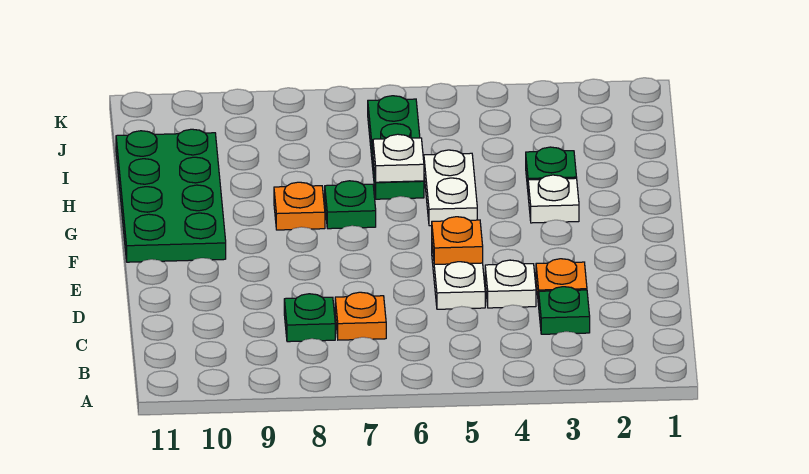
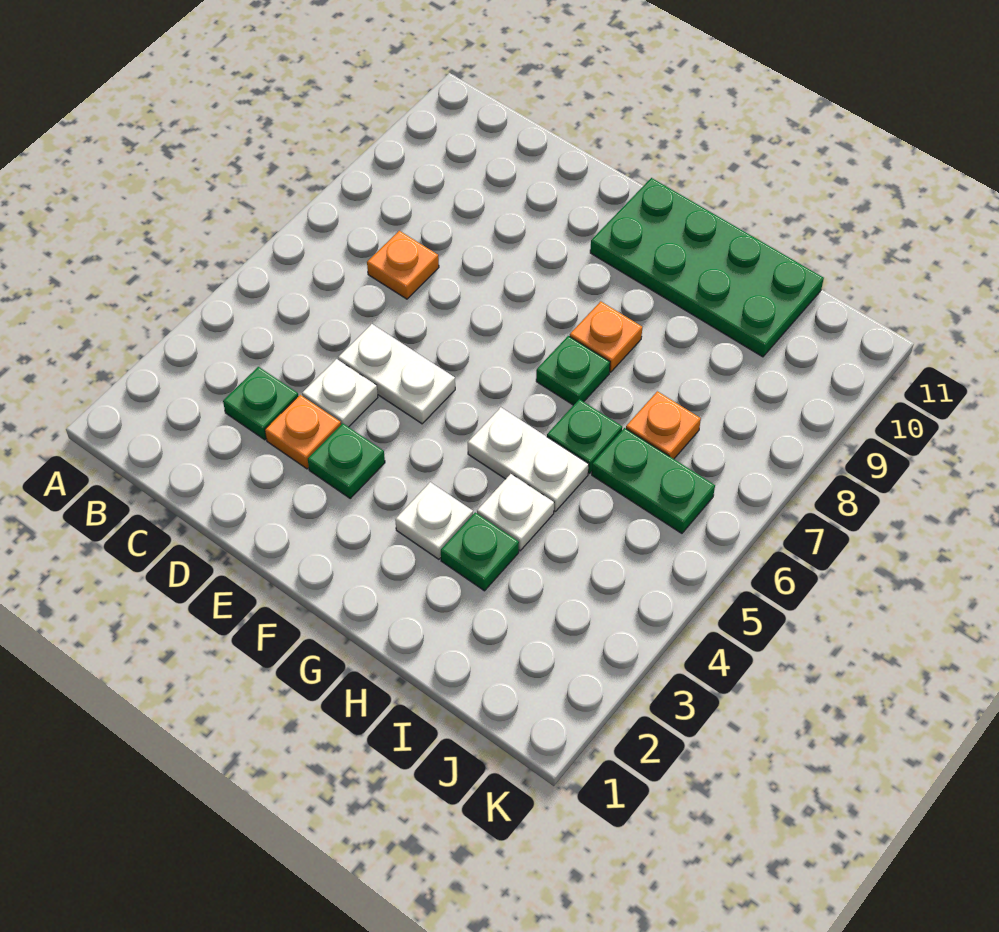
green 1x1 plate [284,294,335,342] -> green 1x1 plate moved to [308,423,385,498]
orange 1x1 plate [432,217,483,264] -> orange 1x1 plate moved to [626,391,701,459]
white 1x1 plate [373,134,424,182] -> white 1x1 plate moved to [477,474,554,551]

